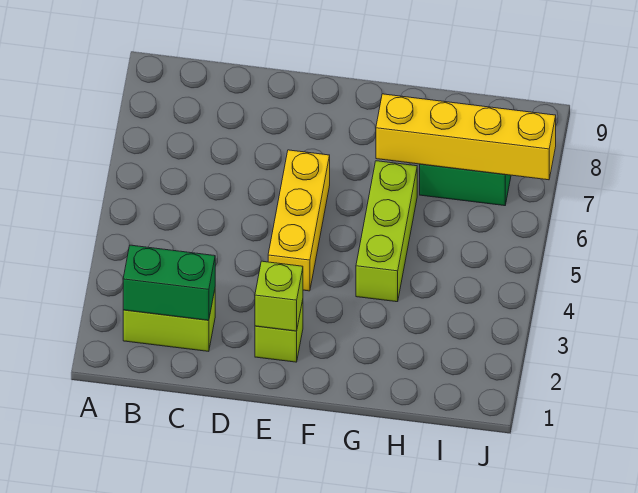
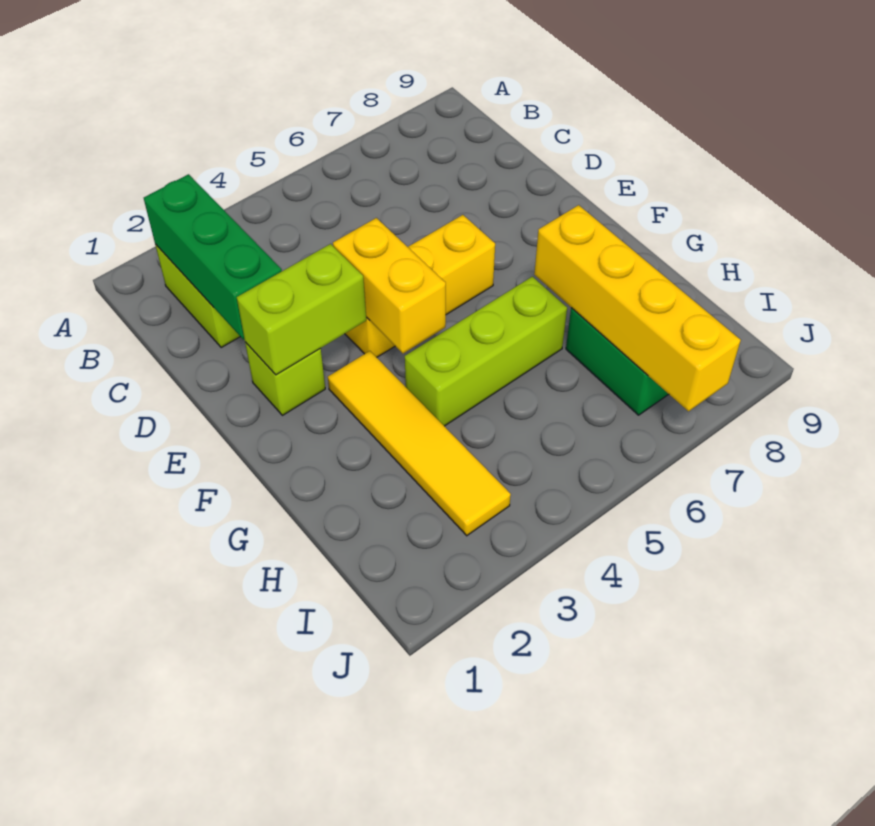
green 1x2 brick [123,245,215,320] -> green 1x3 brick [144,174,282,340]
lime 1x1 brick [255,261,303,331] -> lime 1x2 brick [237,244,366,375]
none -> yellow 1x2 brick [333,218,446,353]
none -> yellow 1x4 tile [328,351,511,536]

